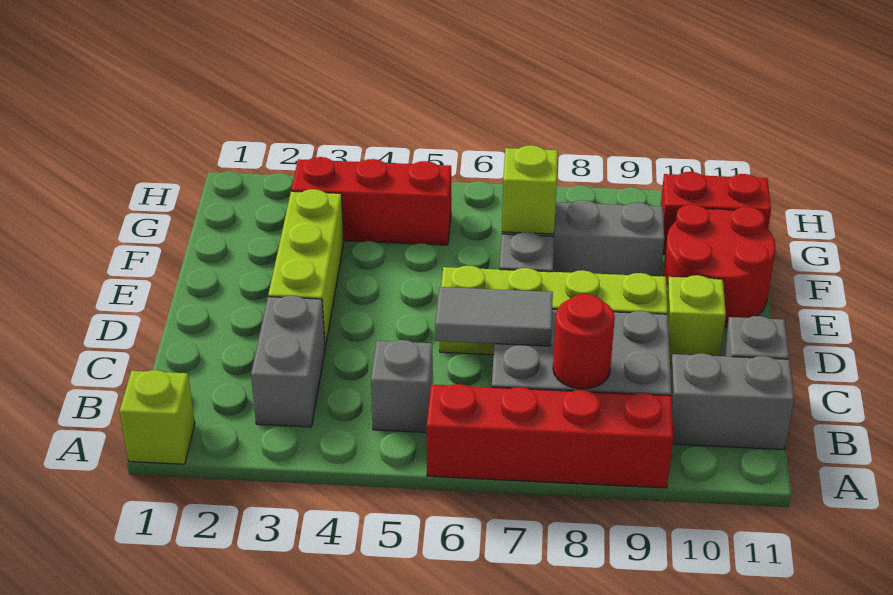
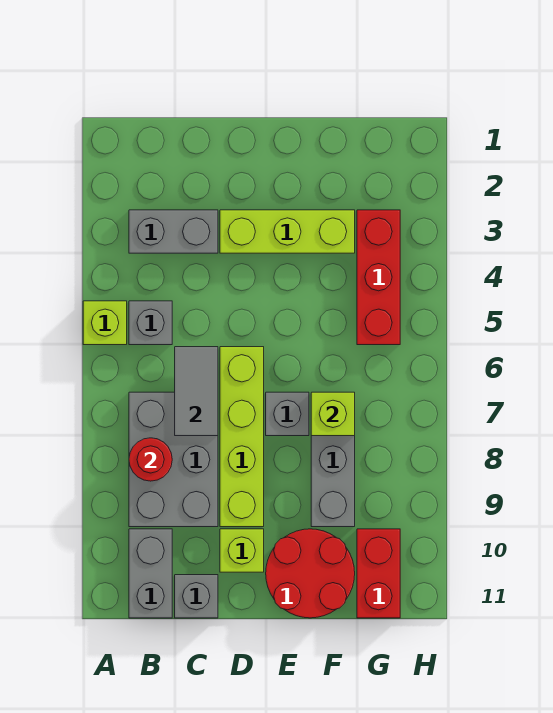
lime 1x1 brick [119,370,195,464] -> lime 1x1 brick moved to [83,301,127,345]
red 1x4 brick [427,384,673,488] -> none

